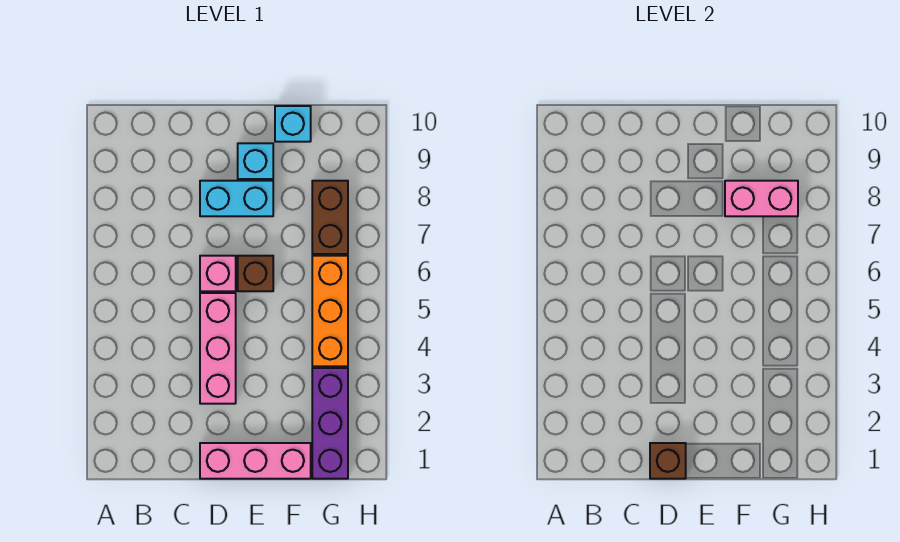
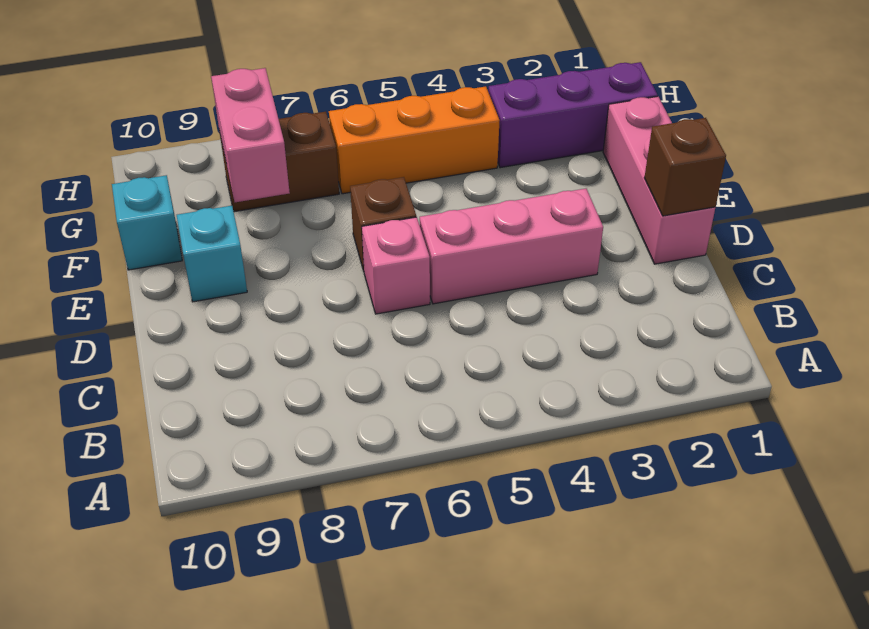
cyan 1x2 brick [200,181,273,216] -> none

